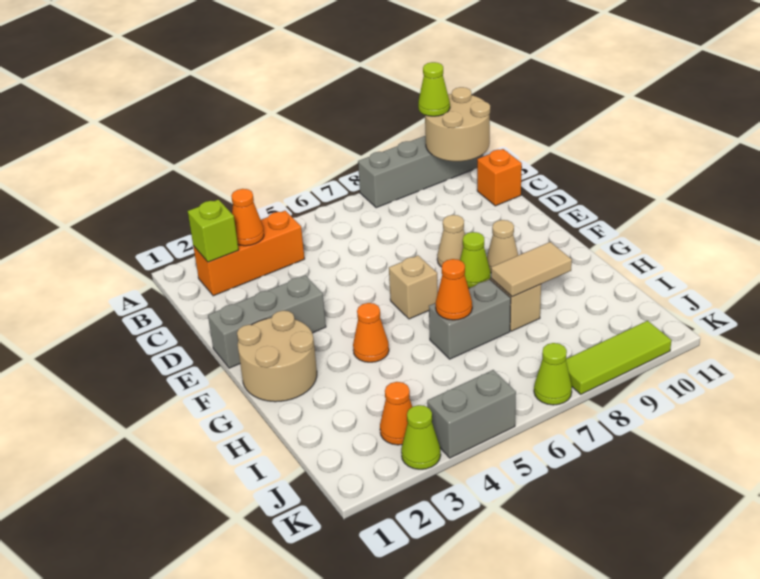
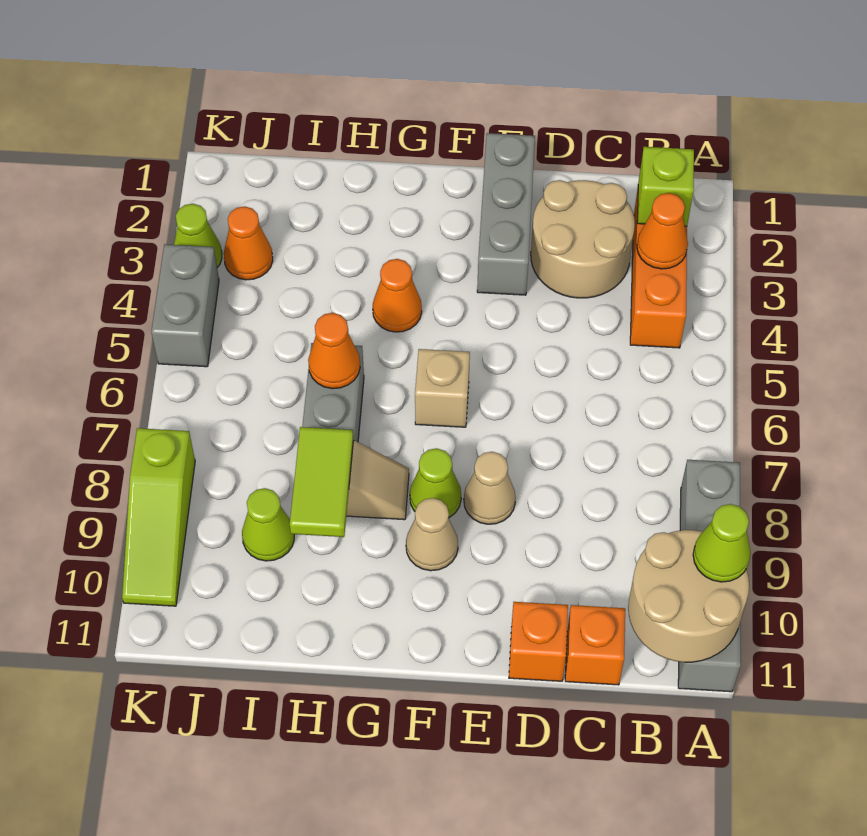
none -> orange 1x1 brick [509,602,568,681]
tan 2x2 round brick [237,311,317,402] -> tan 2x2 round brick moved to [531,180,635,298]
tan 1x2 tile [491,242,572,297] -> lime 1x2 tile [290,427,354,537]
lime 1x1 cone [534,343,572,405] -> lime 1x1 cone moved to [242,488,294,561]
lime 1x3 tile [566,321,671,394] -> lime 1x3 slope [122,428,195,606]

